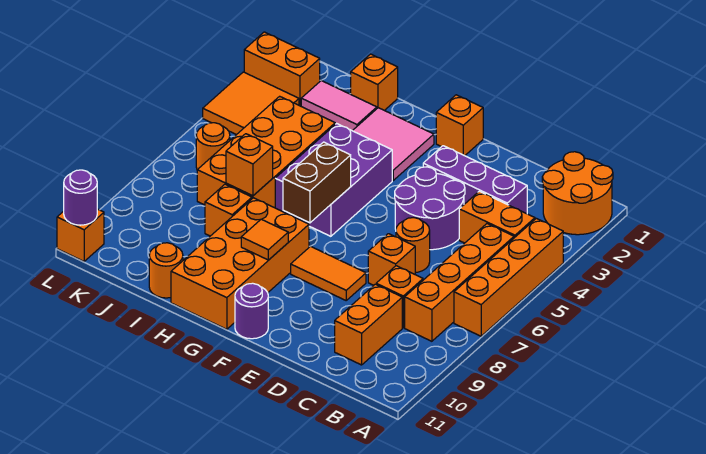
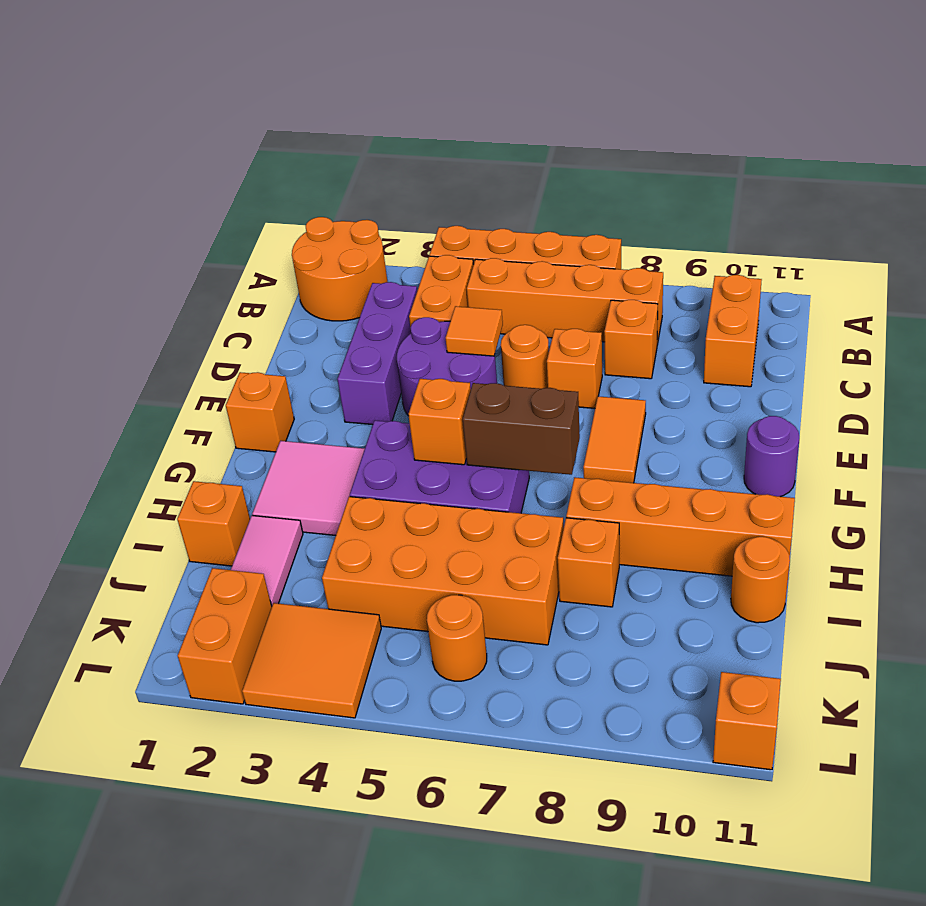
orange 1x2 brick [335,284,402,365] -> orange 1x2 brick turned to [704,275,762,387]
orange 2x4 brick [171,198,309,329] -> orange 1x4 brick [566,477,795,576]
orange 1x1 tile [241,219,288,260] -> orange 1x1 tile moved to [446,306,503,356]
orange 1x1 brick [226,134,273,196] -> orange 1x1 brick moved to [408,379,471,465]
purple 1x1 round brick [64,170,97,225] -> none

